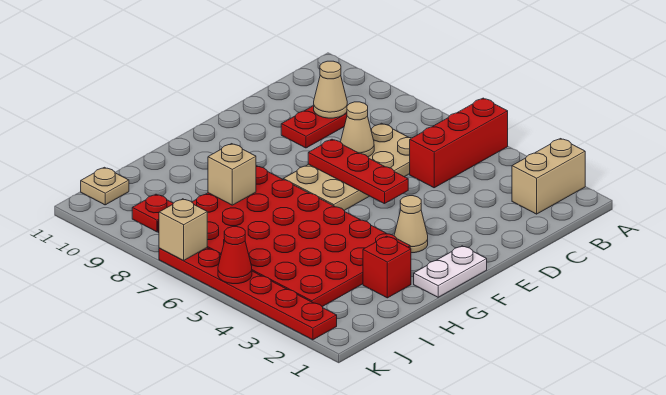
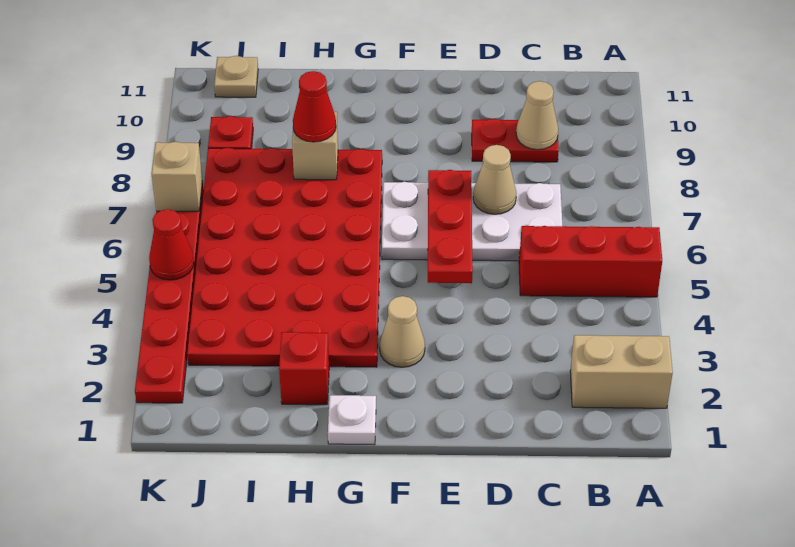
tan 2x4 plate [283,123,411,210] -> white 2x4 plate [382,182,562,261]
white 1x2 plate [414,246,487,297] -> white 1x1 plate [328,395,376,445]
none -> red 1x1 cone [293,71,336,142]

